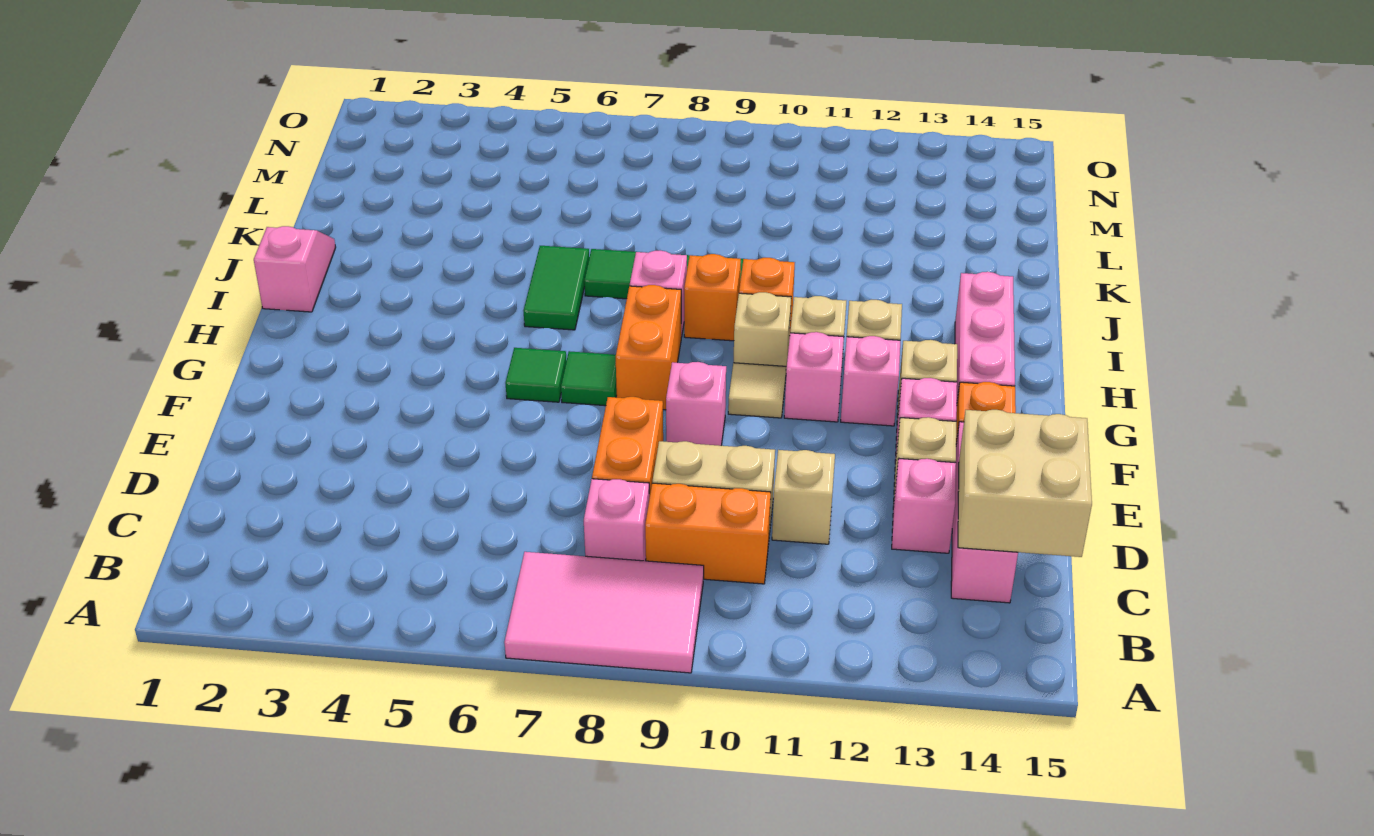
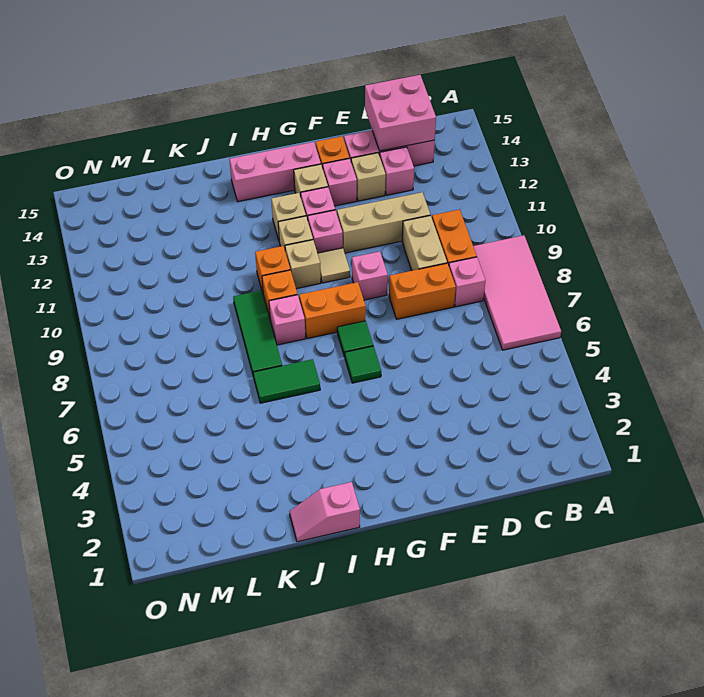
pink 2x3 tile [504,552,704,673] -> pink 2x4 tile [473,235,561,350]
tan 2x2 brick [958,410,1092,557] -> pink 2x2 brick [365,75,436,151]
tan 1x1 brick [772,450,835,544] -> tan 1x3 brick [337,192,430,253]

